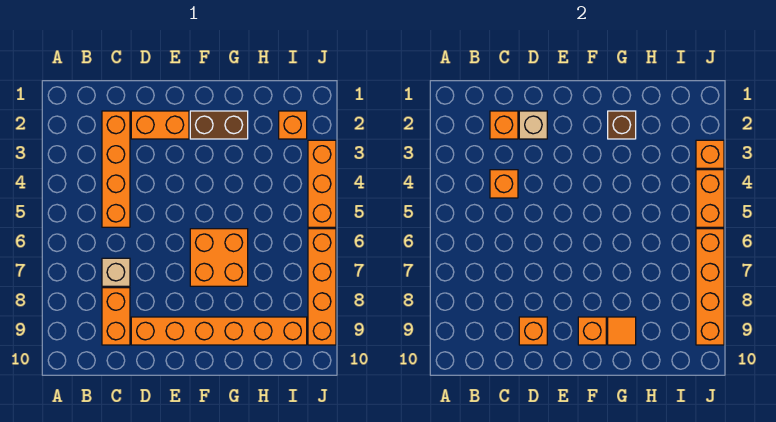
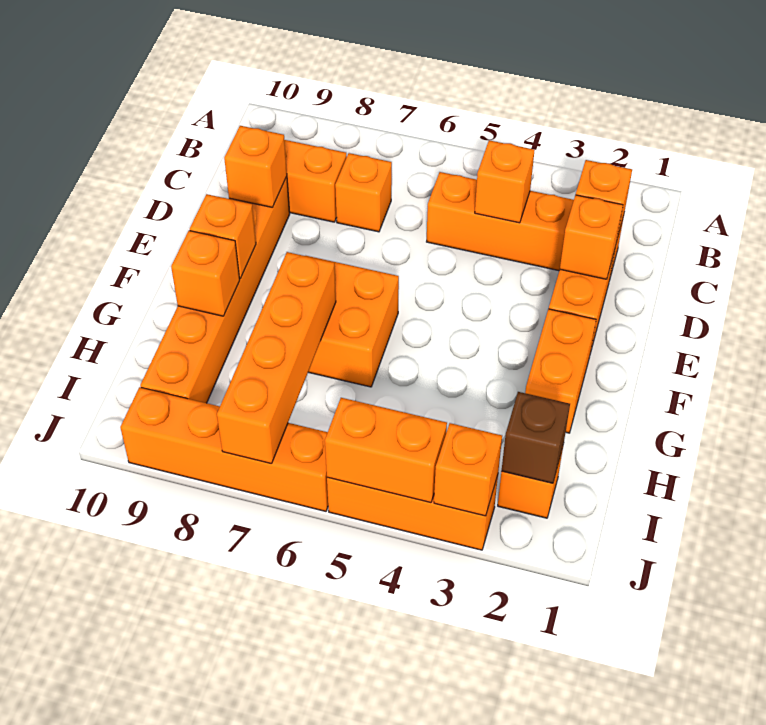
tan 1x1 brick [102,258,130,286] -> orange 1x1 brick [335,153,392,232]
tan 1x1 brick [519,111,547,139] -> orange 1x1 brick [560,195,623,279]
brown 1x2 brick [190,111,248,139] -> orange 1x2 brick [525,309,596,433]
brown 1x1 brick [608,111,636,139] -> brown 1x1 brick moved to [502,392,570,483]
orange 1x1 tile [608,317,636,345] -> orange 1x1 brick [171,231,240,316]
orange 1x4 brick [696,229,724,345] -> orange 1x4 brick turned to [217,252,336,464]

